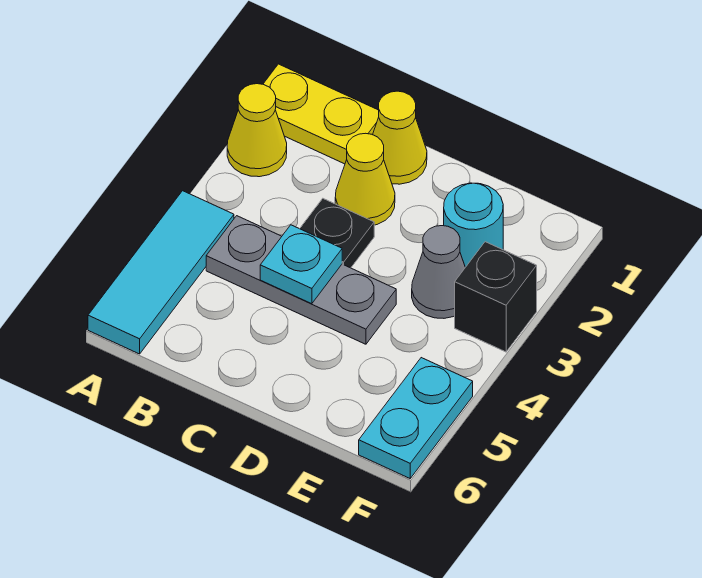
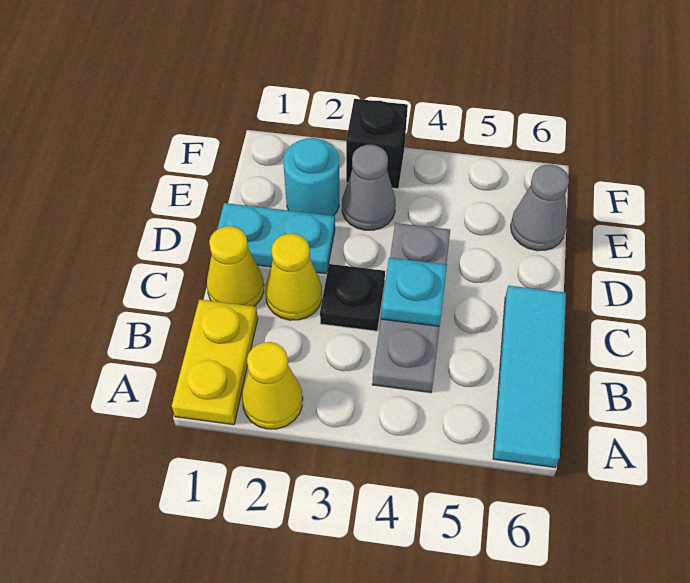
cyan 1x3 tile [88,191,234,354] -> cyan 1x3 tile turned to [493,286,566,467]
none -> grey 1x1 cone [511,165,569,251]
cyan 1x2 plate [359,358,473,478] -> cyan 1x2 plate moved to [217,203,335,274]

